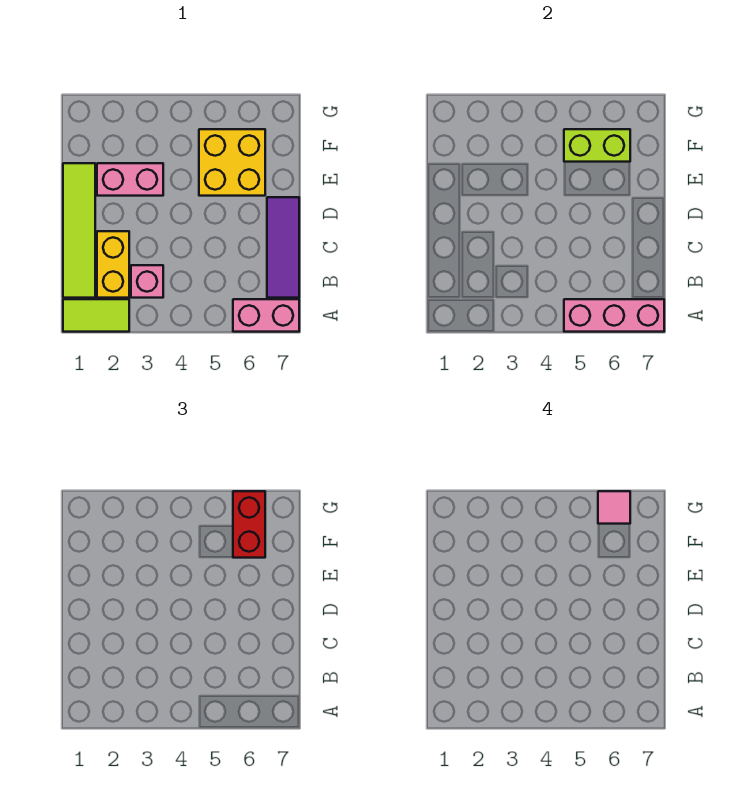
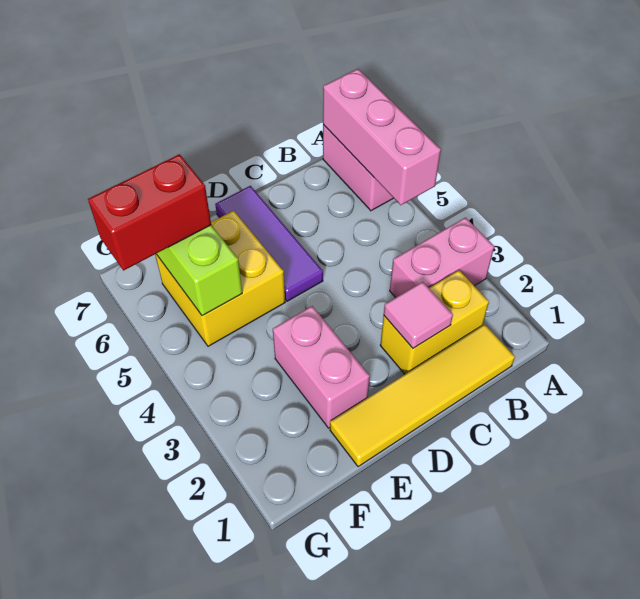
lime 1x2 tile [63,299,129,332] -> none
lime 1x4 tile [63,163,95,298] -> yellow 1x4 tile [330,324,515,467]
pink 1x1 brick [131,265,163,298] -> pink 1x2 brick [390,218,494,298]
purple 1x3 tile [267,197,299,298] -> purple 1x3 tile turned to [215,186,323,301]
pink 1x1 tile [598,491,630,524] -> pink 1x1 tile moved to [384,282,453,348]

